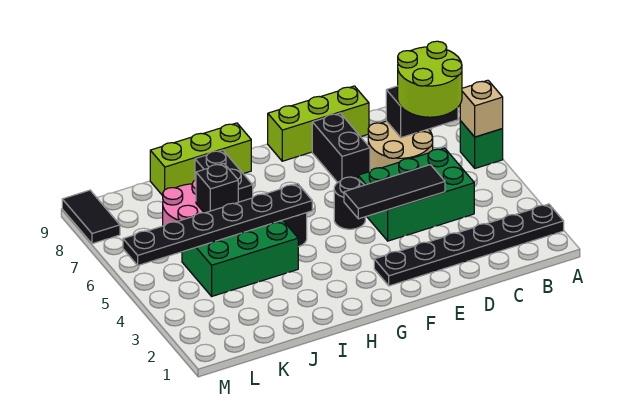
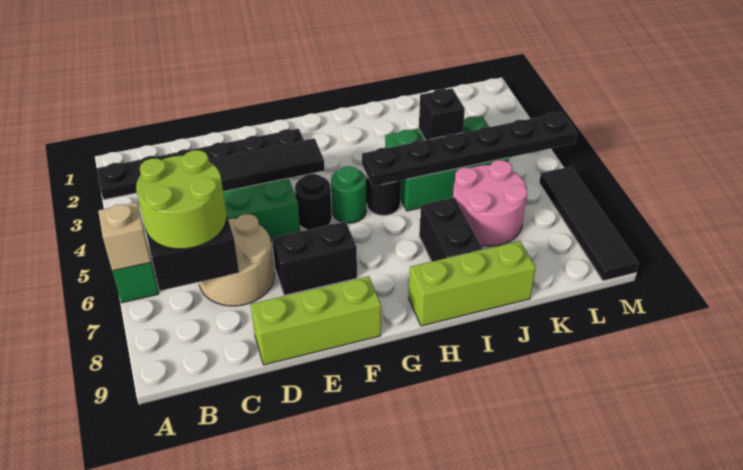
black 1x2 brick [312,113,370,182] -> black 1x2 brick turned to [272,221,357,295]
none -> green 1x1 round brick [331,166,366,223]
black 1x1 brick [196,163,238,213] -> black 1x1 brick moved to [419,89,465,140]
black 1x2 tile [62,190,120,244] -> black 1x4 tile [539,167,638,281]

